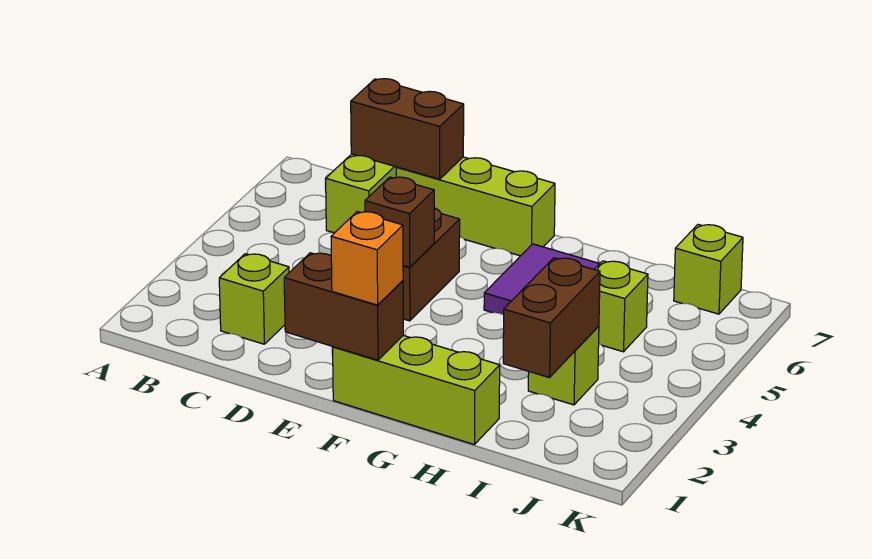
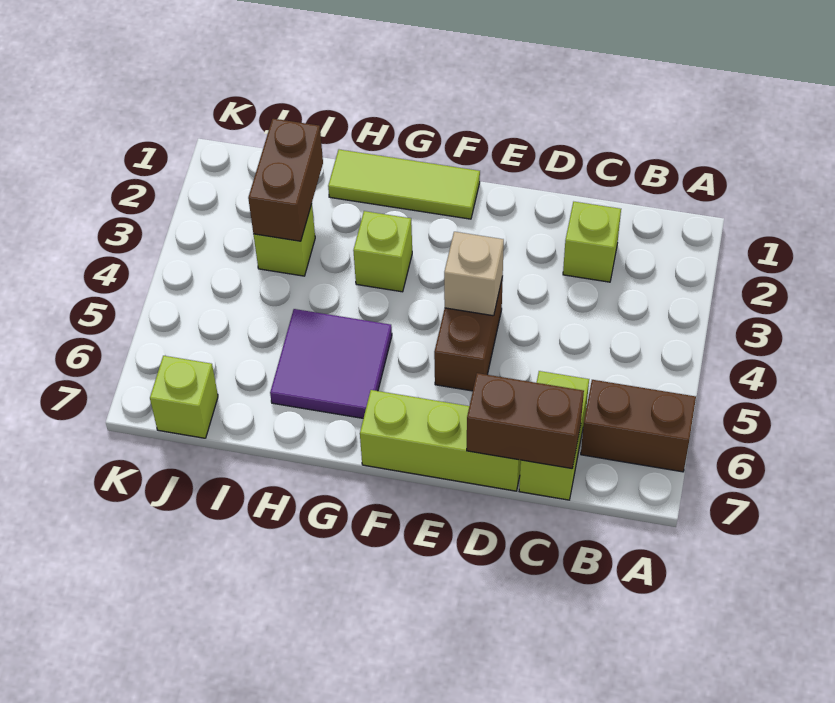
brown 1x2 brick [284,253,403,360] -> brown 1x2 brick moved to [581,380,696,472]
brown 1x1 brick [365,177,434,267] -> tan 1x1 brick [444,232,504,316]
lime 1x3 brick [333,336,500,445] -> lime 1x3 tile [328,150,480,219]
orange 1x1 brick [331,212,403,305] -> none
lime 1x1 brick [594,261,648,352] -> lime 1x1 brick moved to [353,211,412,292]

